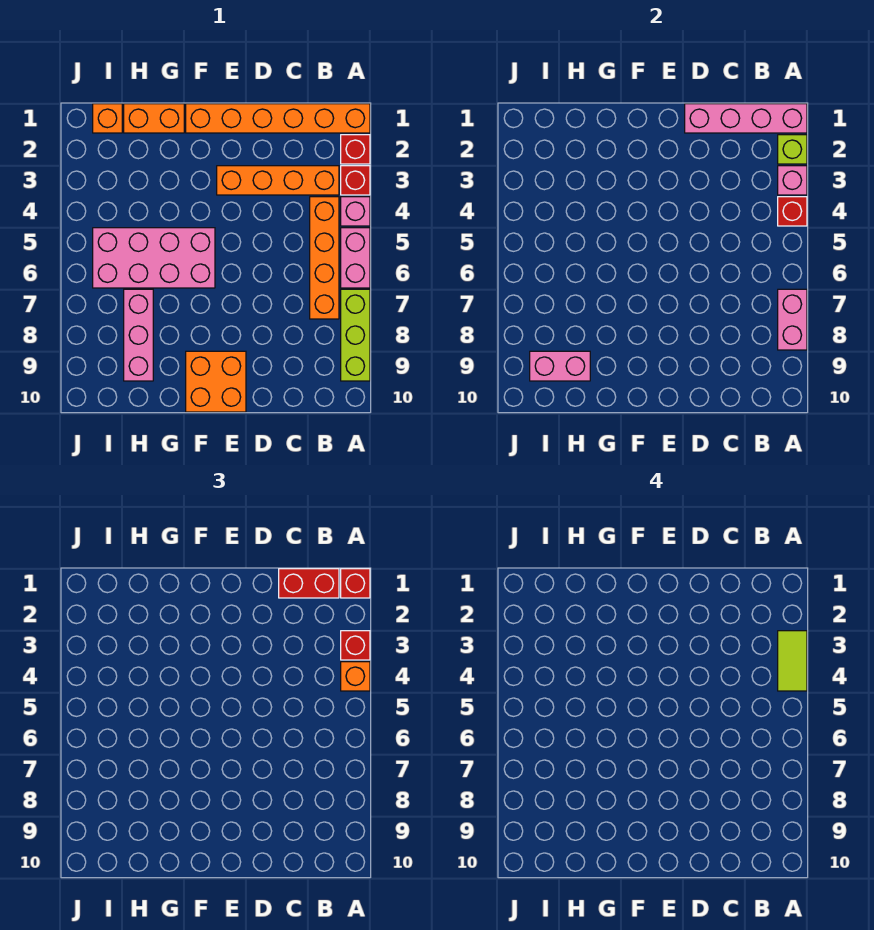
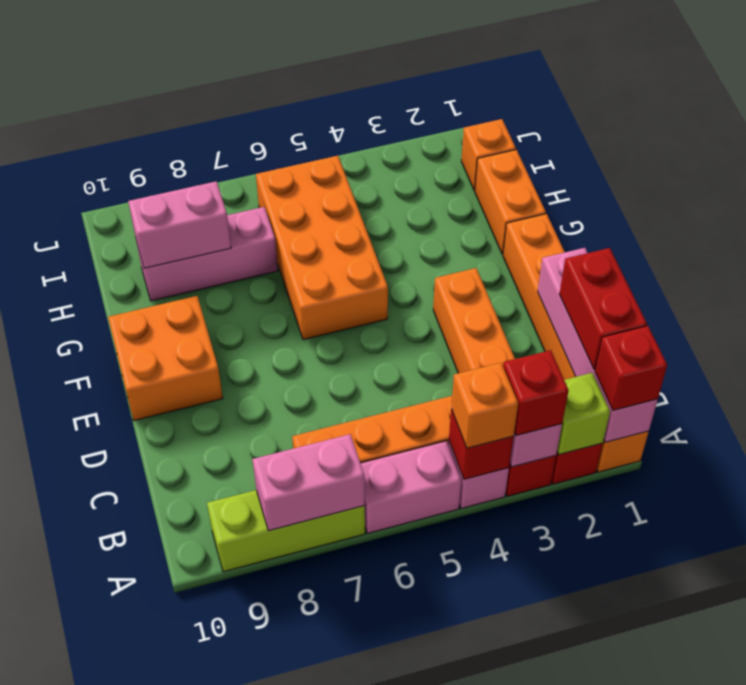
lime 1x2 tile [778,631,807,691] -> none
pink 2x4 brick [93,228,215,288] -> orange 2x4 brick [256,156,388,340]
pink 1x2 brick [530,351,590,381] -> pink 1x2 brick turned to [128,181,231,268]

